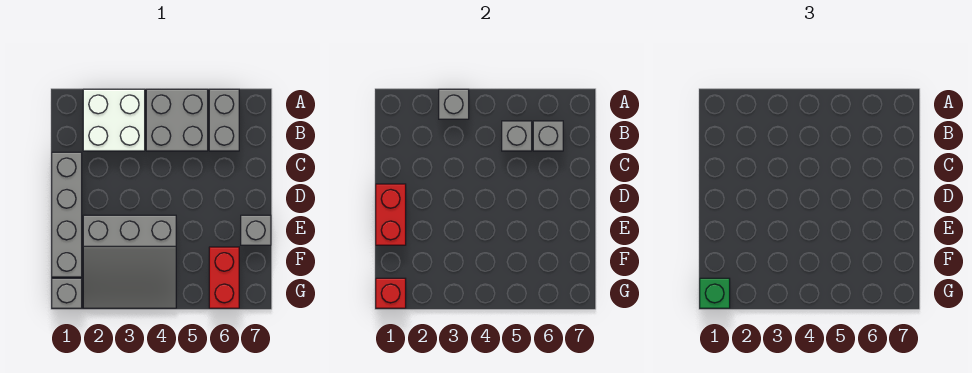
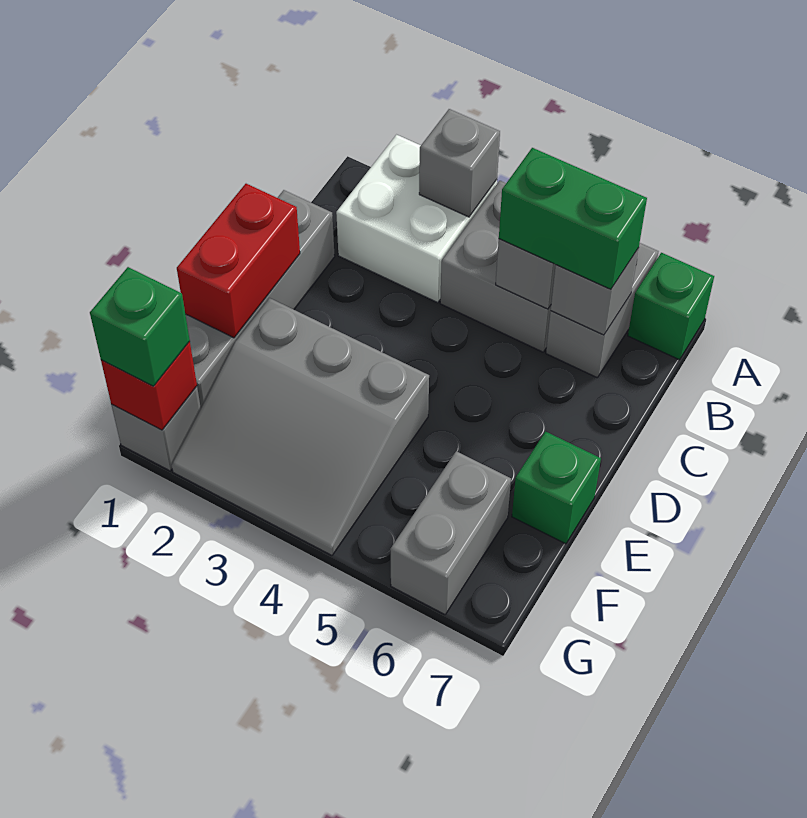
none -> green 1x1 brick [628,253,714,360]
none -> green 1x2 brick [499,148,647,289]
grey 1x1 brick [241,215,271,245] -> green 1x1 brick [512,432,601,544]
red 1x2 brick [209,247,239,308] -> grey 1x2 brick [390,451,511,614]

